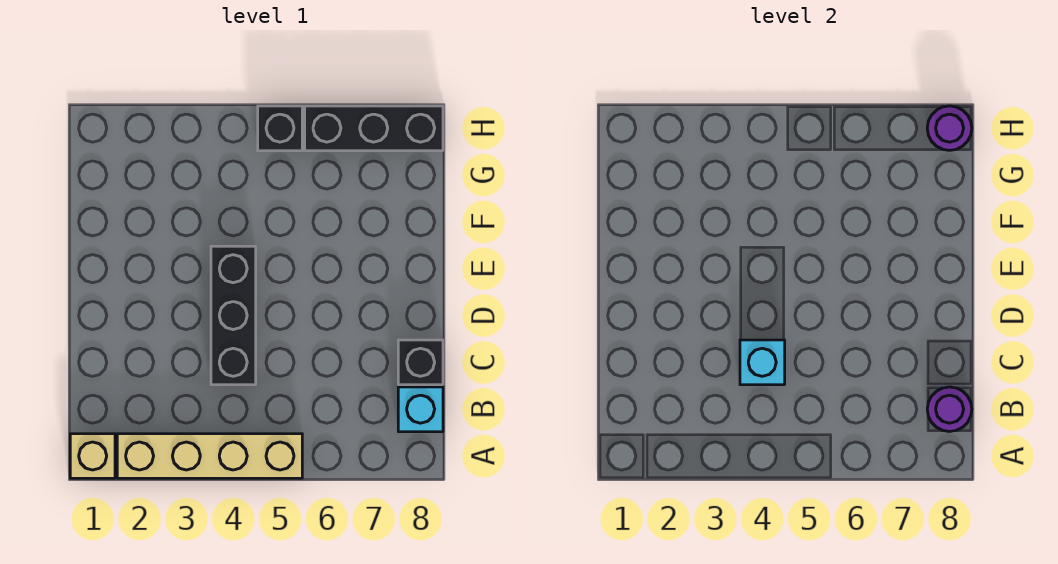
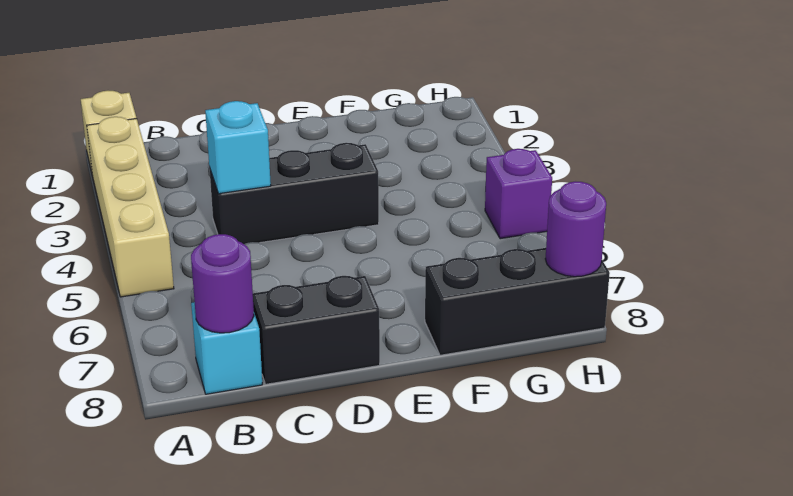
black 1x1 brick [398,340,443,385] -> black 1x2 brick [253,276,380,384]
black 1x1 brick [258,106,302,151] -> purple 1x1 brick [485,149,552,239]
black 1x3 brick [305,106,443,151] -> black 1x3 brick turned to [425,248,610,355]

